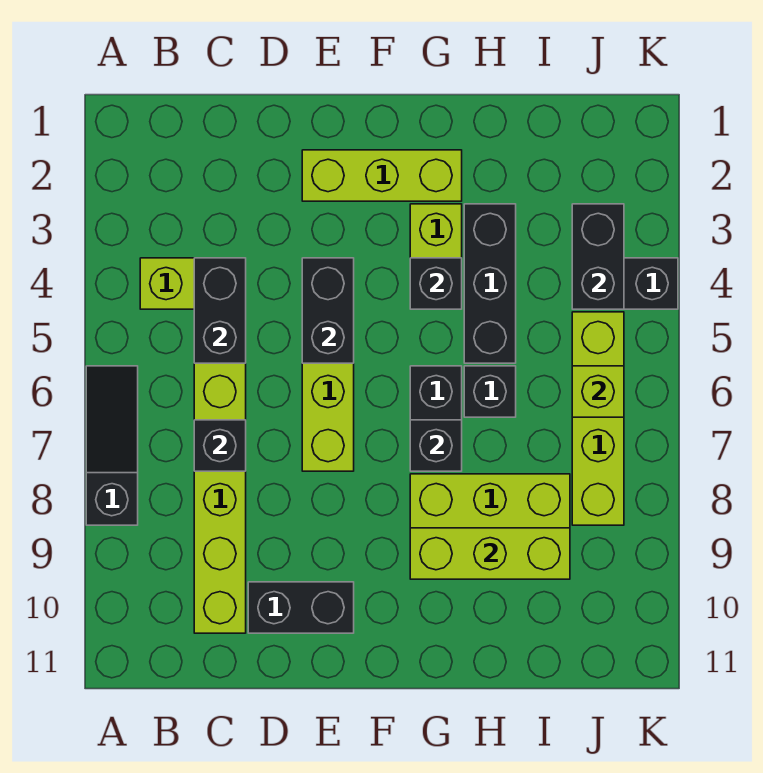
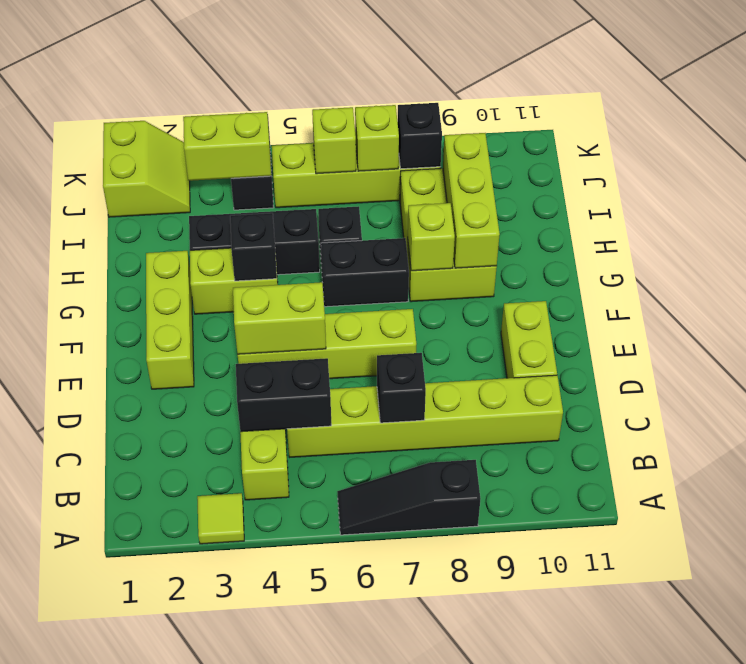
none -> lime 1x1 tile [197,493,244,544]
black 1x2 brick [248,582,354,633] -> lime 1x2 brick [501,301,557,378]
black 1x2 brick [302,258,354,363] -> lime 1x2 brick [233,282,326,354]
black 1x1 brick [410,420,462,471] -> black 1x1 brick moved to [398,103,442,169]
none -> lime 1x1 brick [408,203,455,271]
none -> lime 2x2 slope [103,121,190,217]
black 1x2 brick [572,204,624,309] -> lime 1x2 brick [183,112,271,181]
none -> lime 1x1 brick [355,105,399,171]

